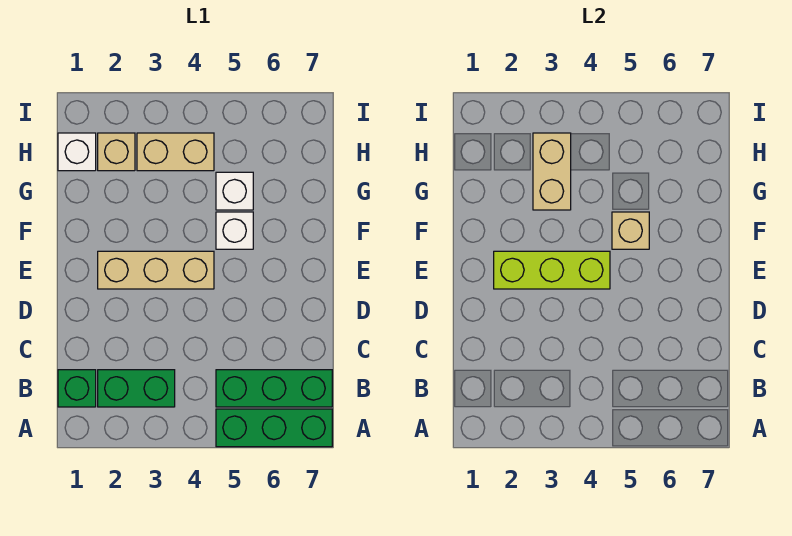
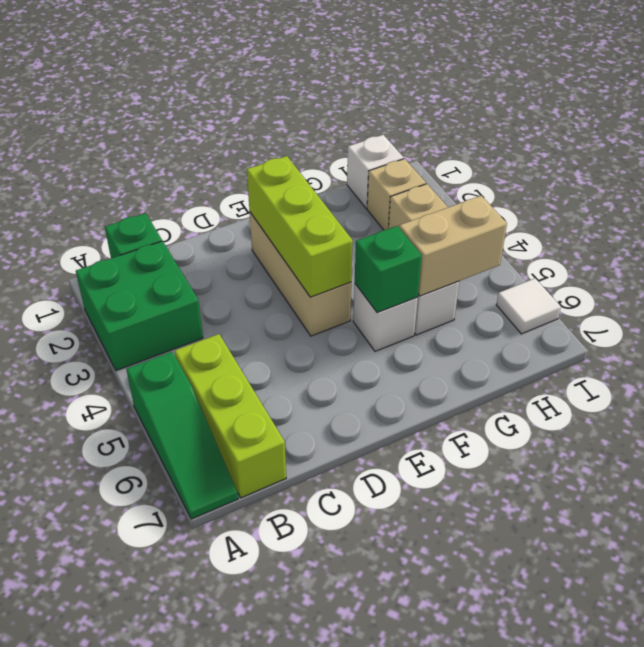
green 1x3 brick [216,409,332,447] -> green 1x3 slope [126,352,238,519]
green 1x2 brick [98,370,175,407] -> green 2x2 brick [76,241,203,371]
green 1x3 brick [216,370,332,407] -> lime 1x3 brick [175,334,286,498]
tan 1x1 brick [612,212,649,249] -> green 1x1 brick [355,226,422,313]
tan 1x2 brick [533,133,571,210] -> tan 1x2 brick moved to [399,196,507,296]
none -> white 1x1 tile [497,278,561,334]

